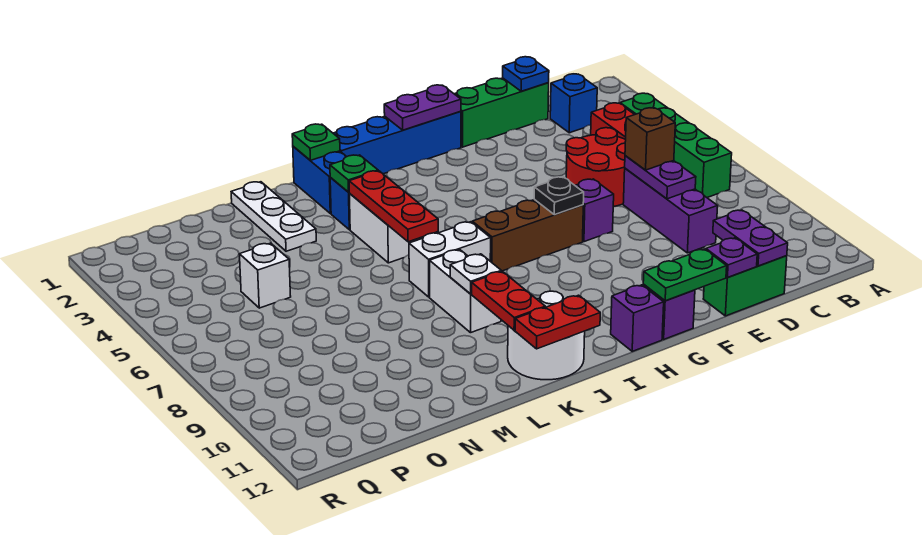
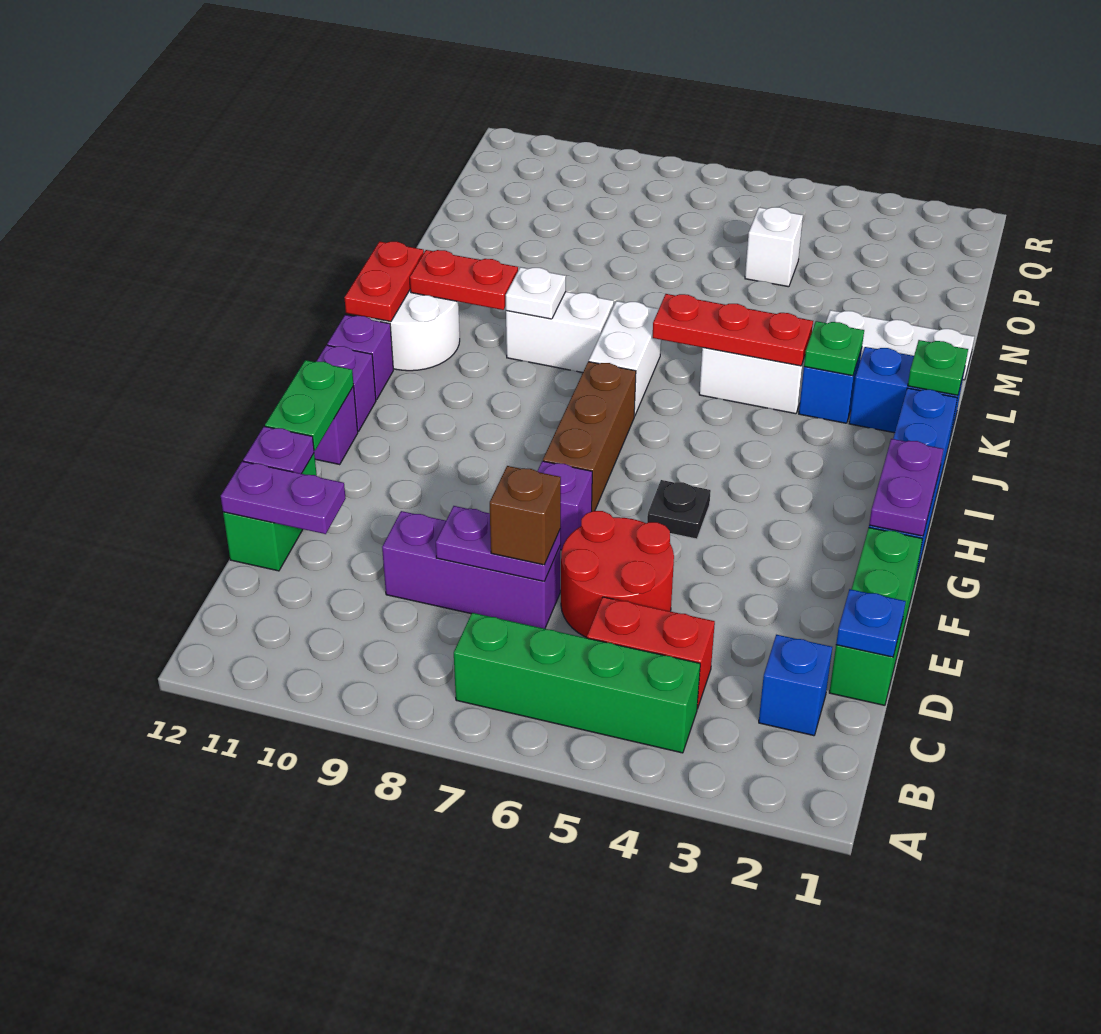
black 1x1 plate [534,177,584,215] -> black 1x1 plate moved to [647,480,711,539]
none -> purple 1x1 brick [327,315,393,400]

